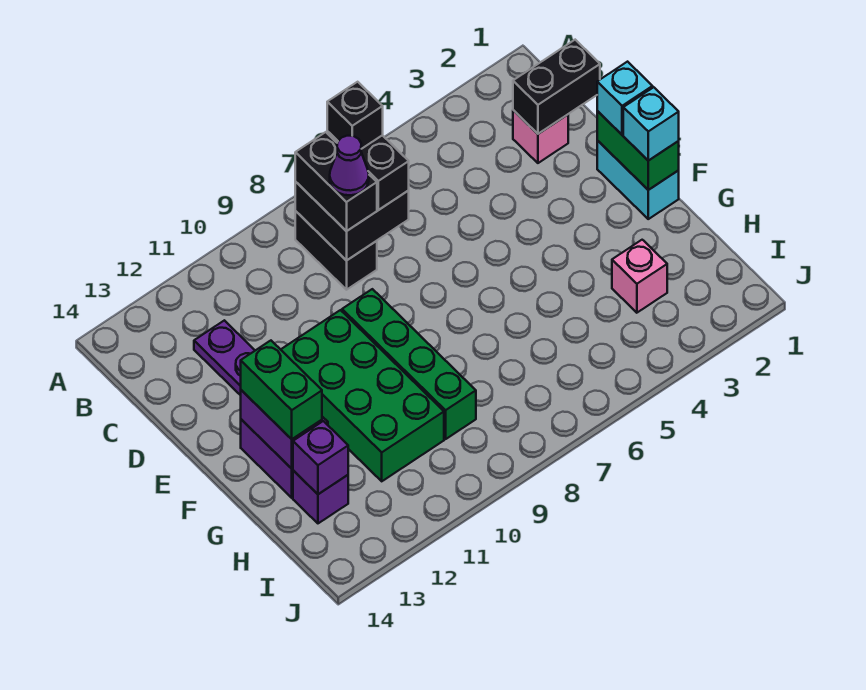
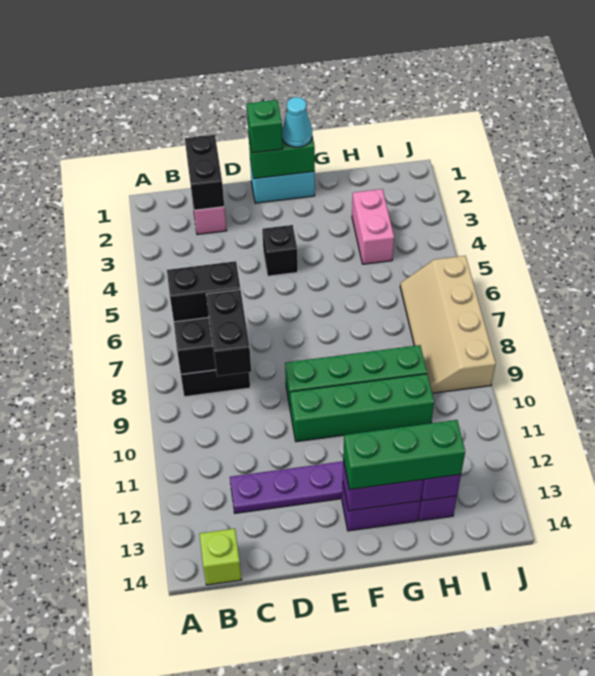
black 1x1 brick [327,82,383,149] -> black 1x1 brick moved to [262,225,298,276]
black 1x2 brick [295,132,377,231] -> black 1x2 brick turned to [206,290,251,376]
none -> lime 1x1 brick [199,529,242,585]
purple 1x1 cone [330,136,369,195] -> none
cyan 1x1 brick [597,62,653,135] -> green 1x1 brick [247,100,283,153]
green 2x4 brick [281,310,444,481] -> green 1x4 brick [290,374,434,442]
cyan 1x1 brick [623,87,679,161] -> cyan 1x1 cone [282,97,312,147]
green 1x2 brick [241,341,322,439] -> green 1x3 brick [343,420,465,490]
pink 1x1 brick [612,240,667,313] -> pink 1x2 brick [352,189,394,264]
none -> tan 2x4 slope [400,256,496,393]

